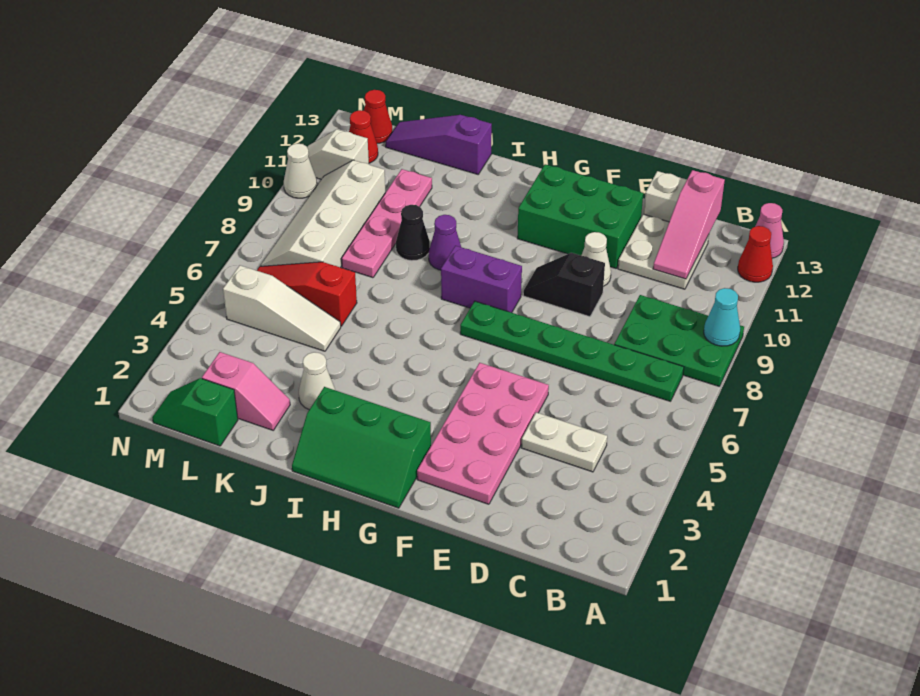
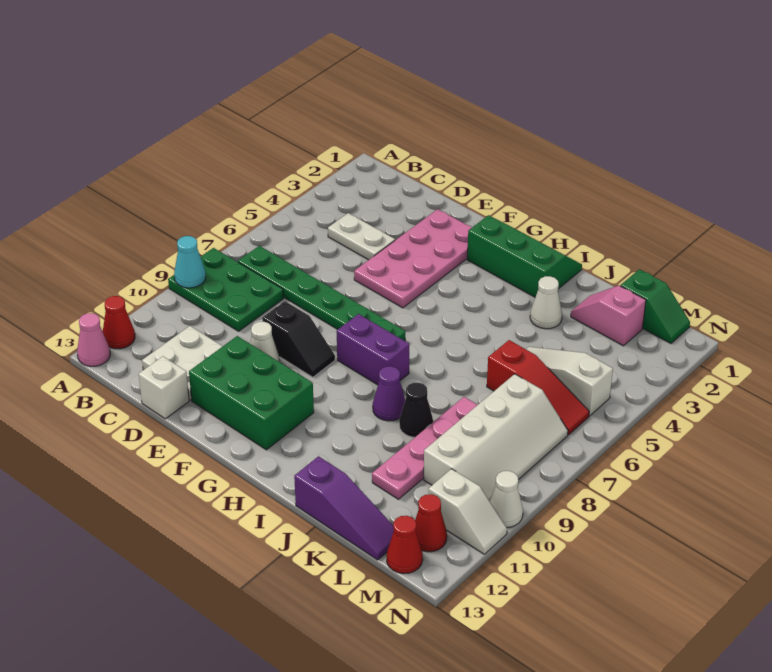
pink 1x3 slope [653,170,725,279] -> none

